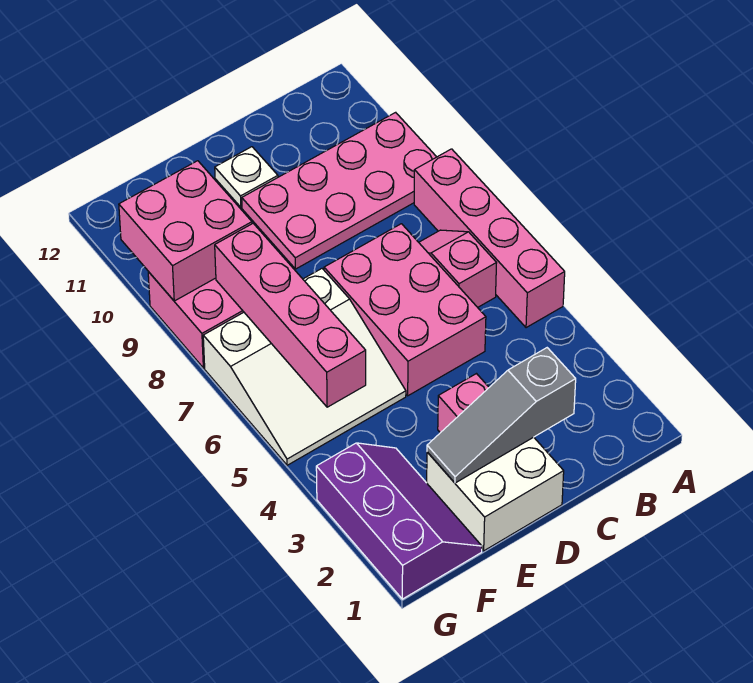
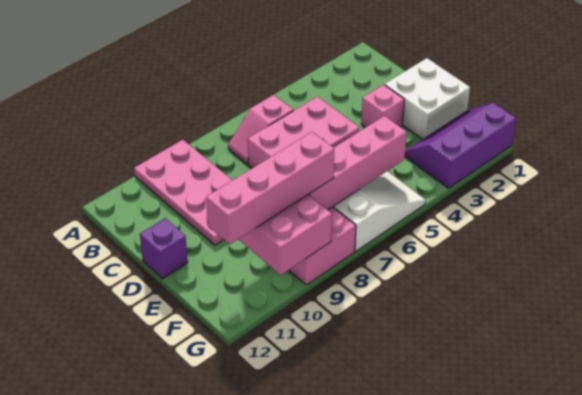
pink 1x4 brick [414,149,565,328] -> pink 1x4 brick moved to [206,132,334,244]
grey 1x3 slope [427,348,576,483] -> none
white 1x1 plate [215,147,278,207] -> none
none -> purple 1x1 brick [140,218,188,279]

